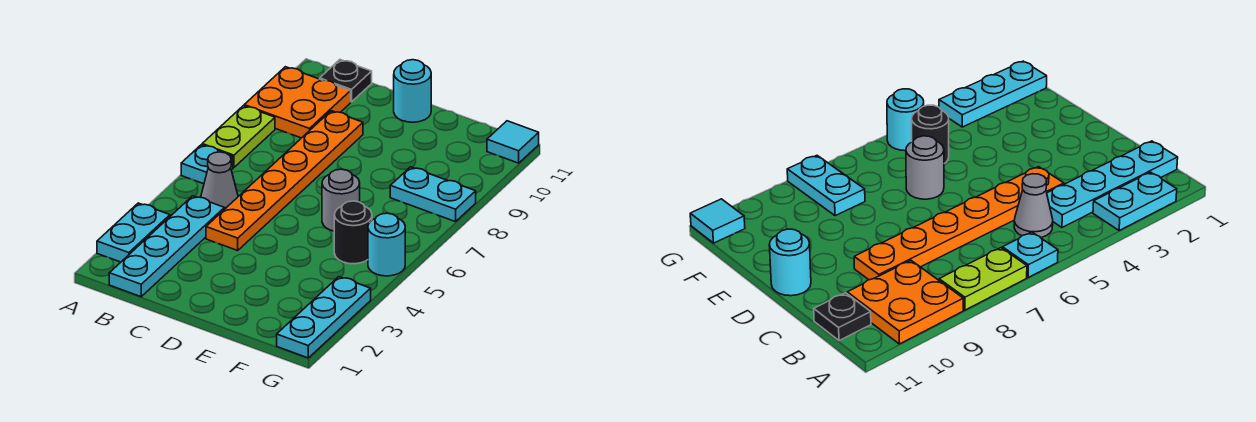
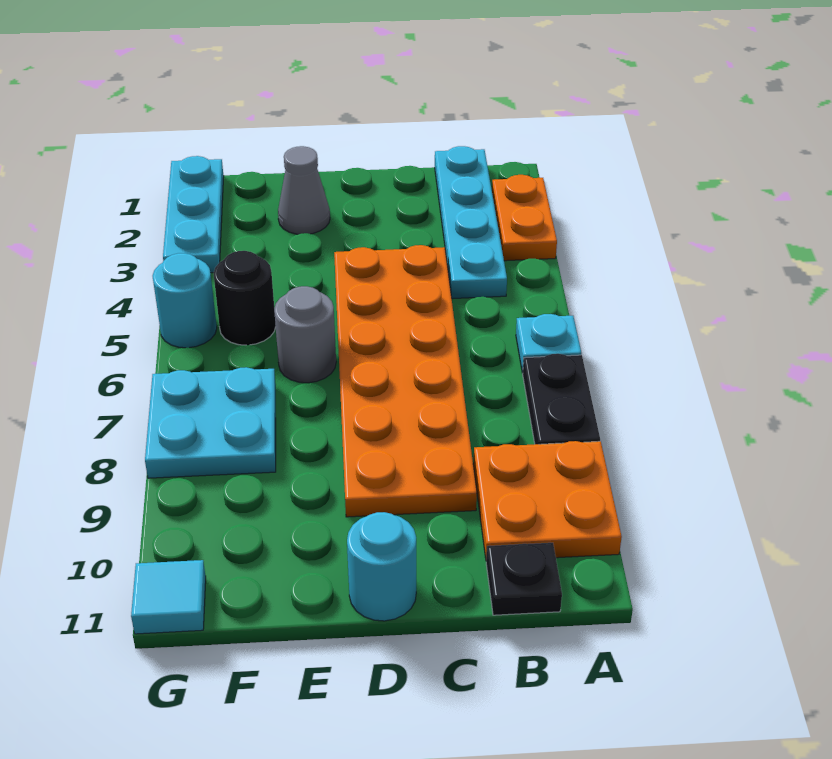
cyan 1x2 plate [97,203,170,262] -> orange 1x2 plate [492,175,557,261]
lime 1x2 plate [202,106,275,168] -> black 1x2 plate [523,354,600,444]
grey 1x1 cone [201,152,238,209] -> grey 1x1 cone moved to [278,146,330,234]
orange 1x6 plate [206,111,363,250] -> orange 2x6 plate [334,245,477,517]
cyan 1x2 plate [390,167,476,222] -> cyan 2x2 plate [145,367,276,478]

